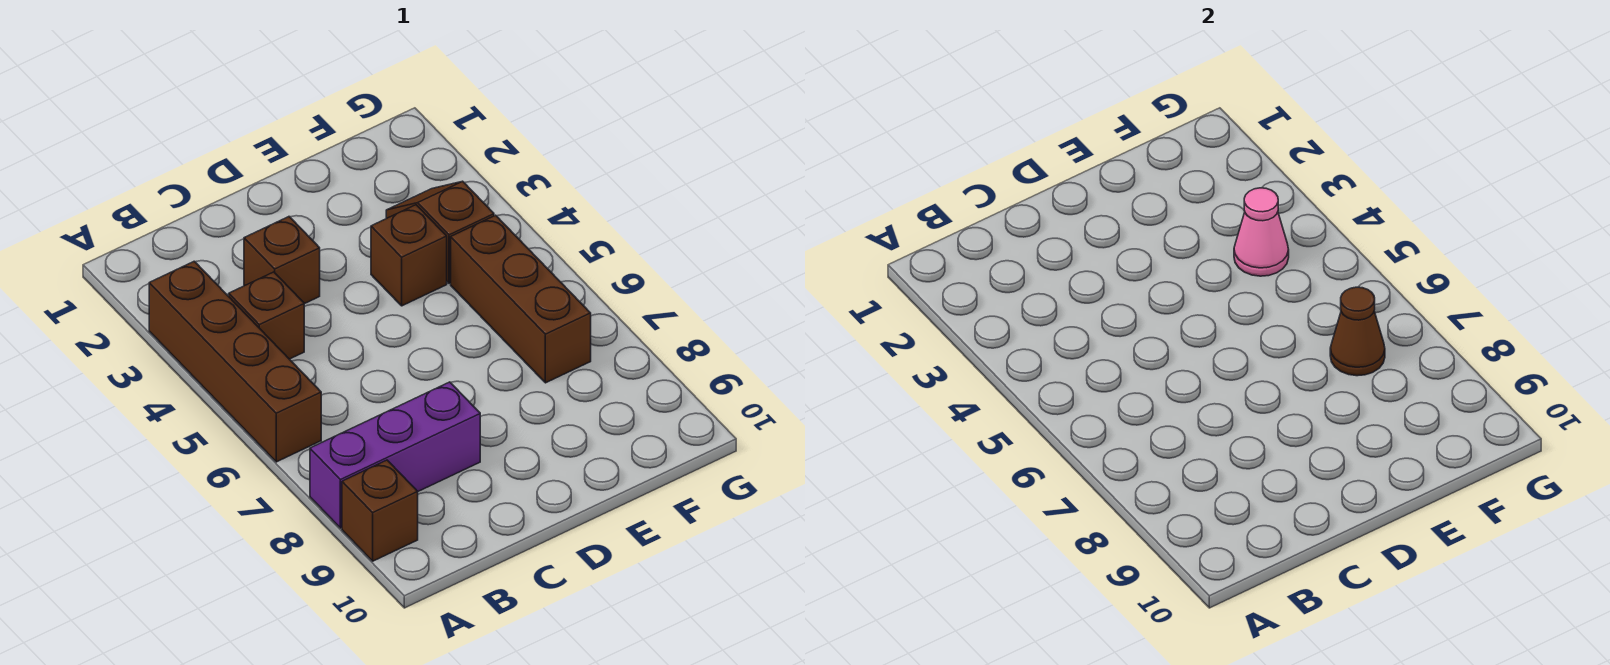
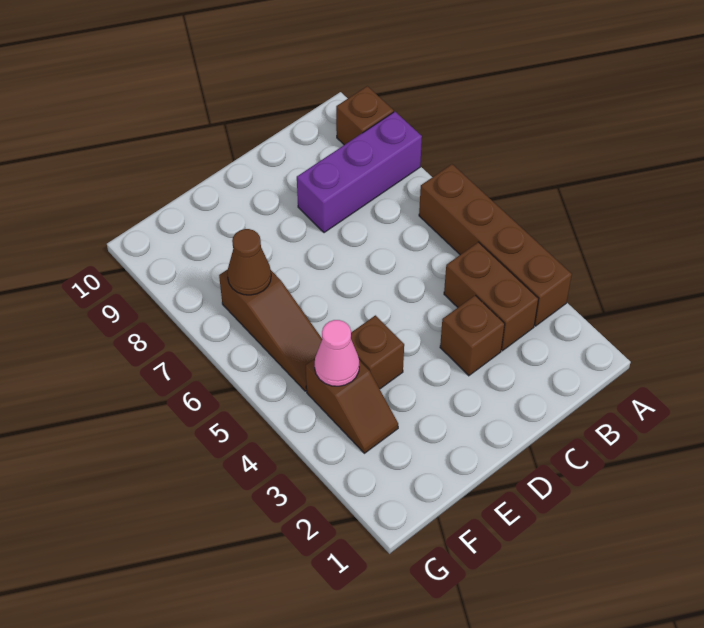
brown 1x1 brick [229,272,304,359] -> brown 1x2 brick [444,242,538,351]
brown 1x3 brick [451,215,591,383] -> brown 1x3 slope [219,269,322,391]

